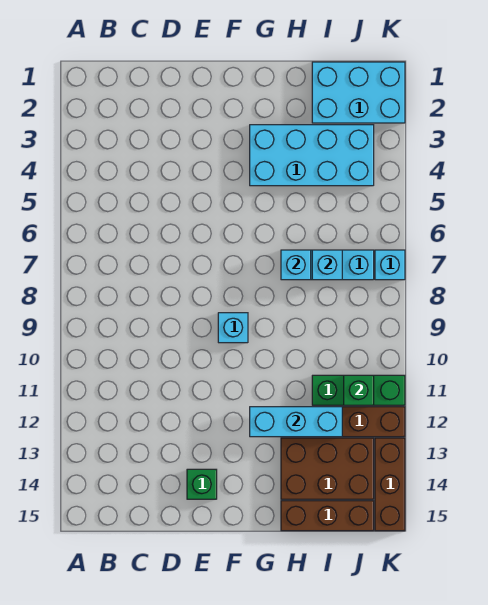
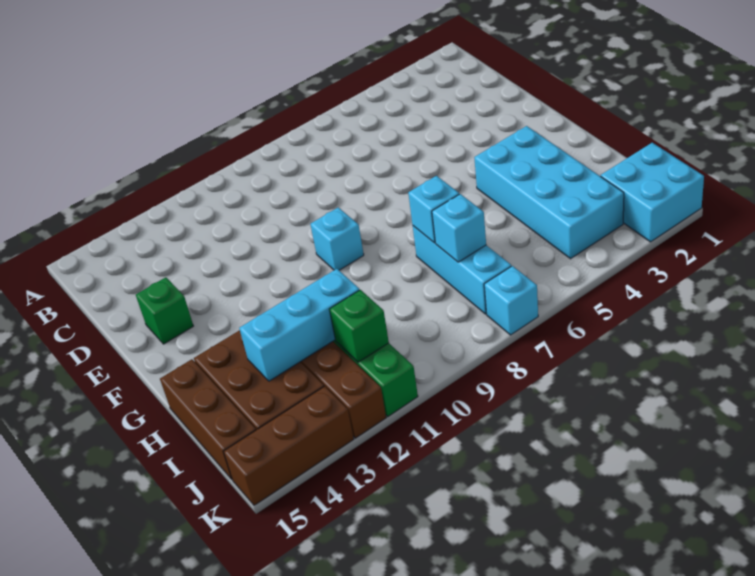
cyan 1x3 brick [250,407,342,437] -> cyan 1x3 brick turned to [239,269,360,381]
cyan 2x3 brick [312,62,405,123] -> cyan 2x2 brick [601,143,704,242]

